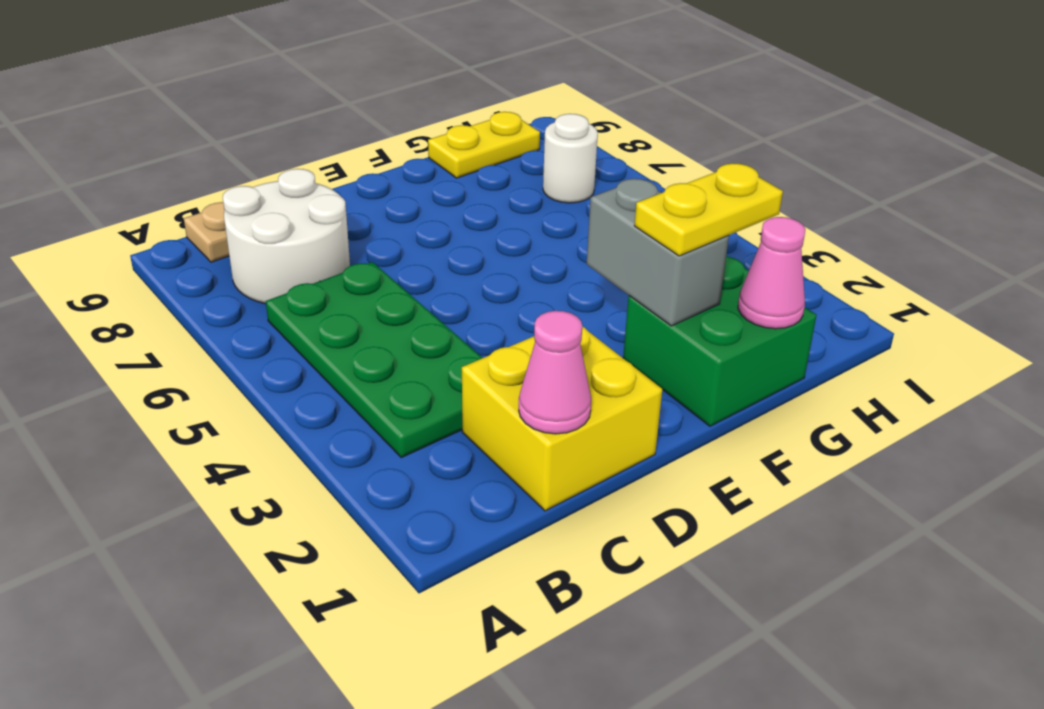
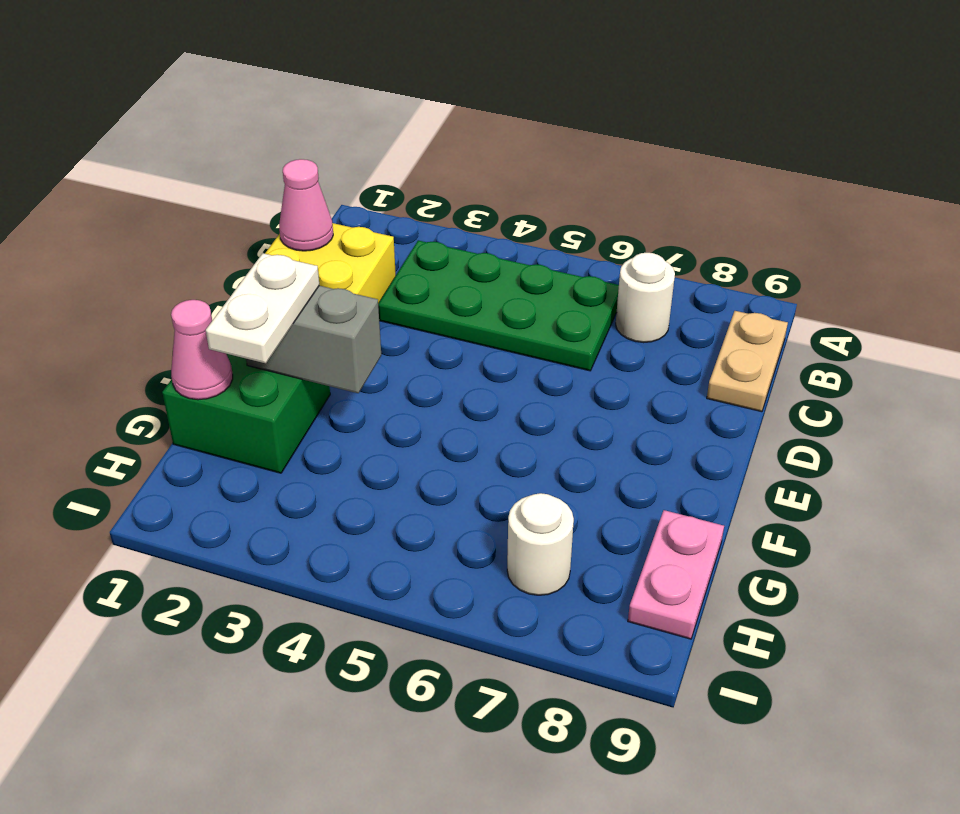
white 2x2 round brick [223,169,350,304] -> white 1x1 round brick [616,253,675,343]
yellow 1x2 plate [634,163,783,256] -> white 1x2 plate [206,253,319,363]
yellow 1x2 plate [428,112,540,178] -> pink 1x2 plate [628,510,724,639]

